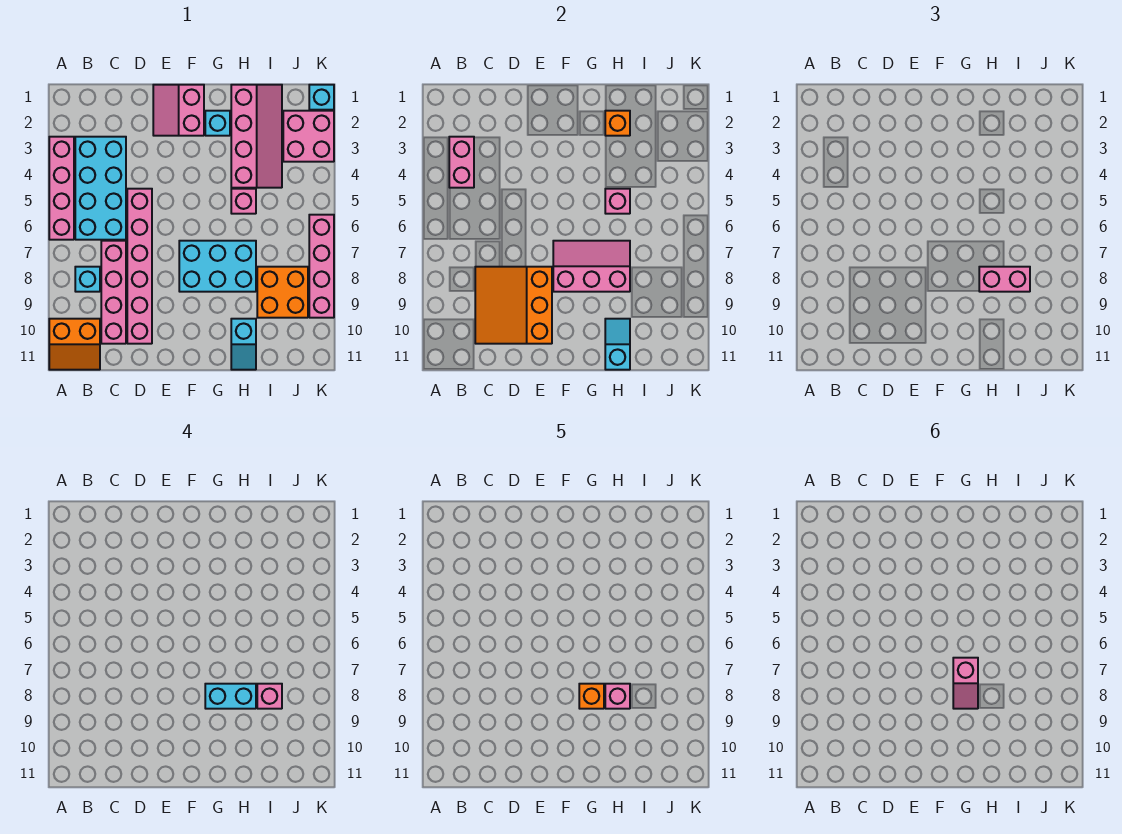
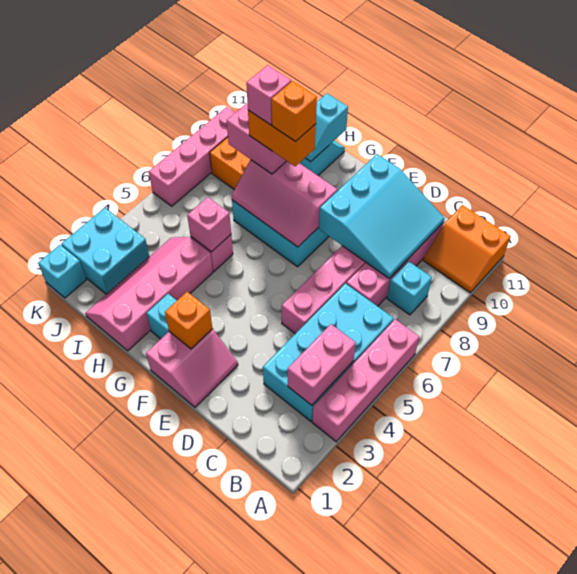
orange 2x2 slope [49,319,100,370] -> orange 2x2 slope turned to [423,205,511,293]
orange 3x3 slope [475,267,552,344] -> cyan 3x3 slope [318,154,444,278]
pink 1x2 slope [953,658,978,709] -> none
cyan 1x2 brick [205,684,256,709] -> orange 1x2 brick [248,110,316,166]
orange 1x1 brick [605,111,630,136] -> orange 1x1 brick moved to [165,292,213,349]
pink 1x1 brick [257,684,282,709] -> none
pink 2x2 brick [283,111,334,162] -> cyan 2x2 brick [61,208,150,294]

